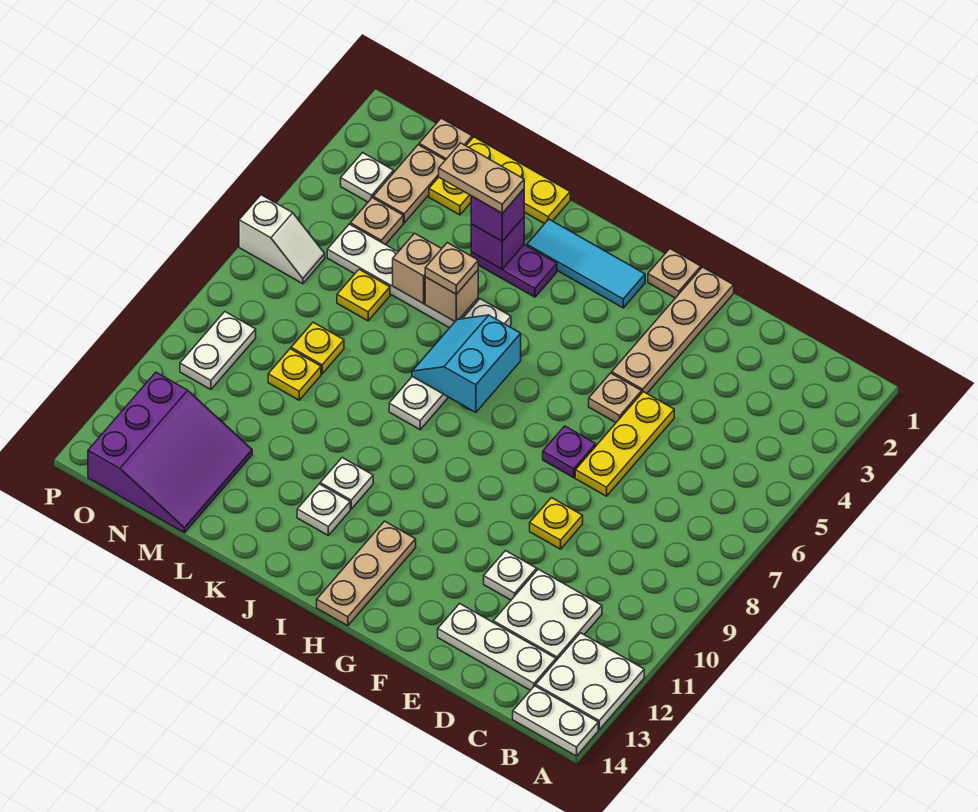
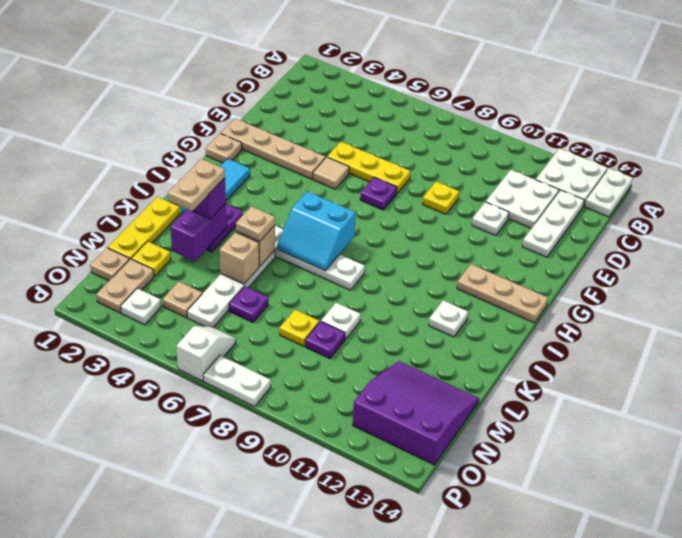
tan 1x1 plate [589,373,642,422] -> tan 1x1 tile [313,157,349,189]
white 1x1 plate [320,458,373,509] -> white 1x1 plate moved to [321,303,360,339]
purple 1x1 brick [471,217,524,269] -> purple 1x2 brick [170,203,227,262]
yellow 1x1 plate [337,269,390,321] -> purple 1x1 plate [229,286,268,322]
yellow 1x1 plate [268,349,321,400] -> purple 1x1 plate [305,321,345,359]
tan 1x2 plate [373,145,445,223] -> tan 1x2 plate turned to [96,259,154,313]
white 1x2 plate [180,312,256,390] -> white 1x2 plate moved to [203,355,271,407]

